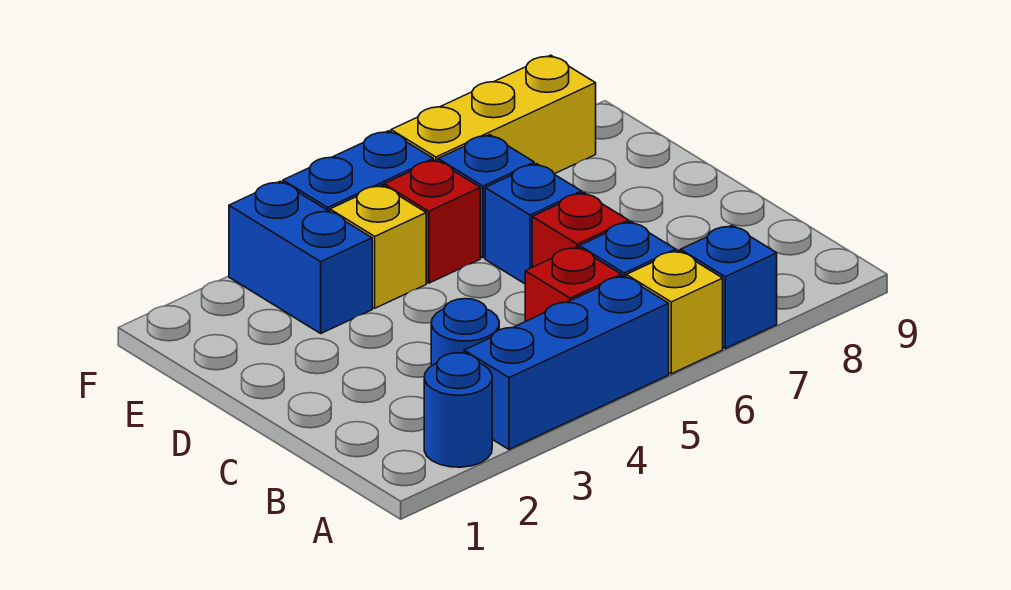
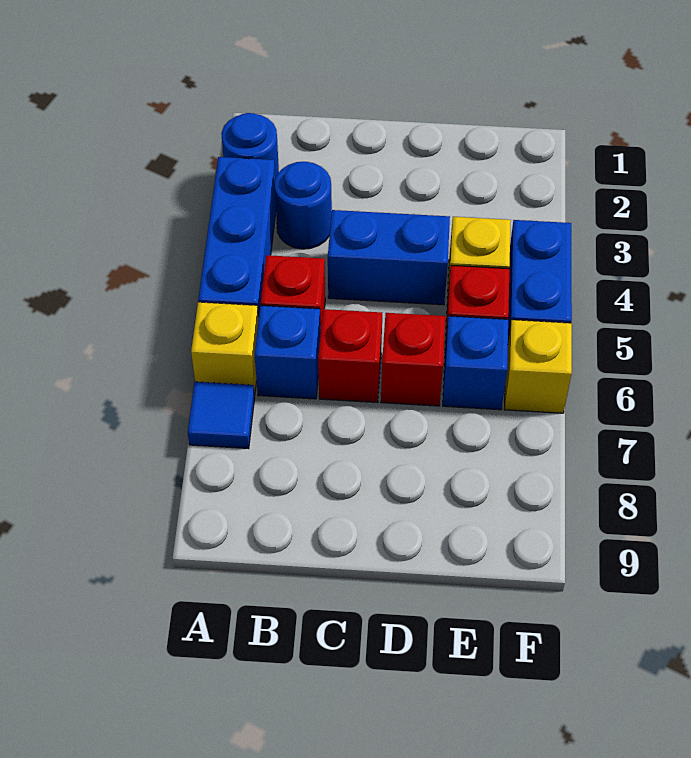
blue 1x1 brick [681,225,777,349] -> blue 1x1 tile [188,382,255,448]
blue 1x1 brick [485,164,582,284] -> red 1x1 brick [381,313,445,406]
blue 1x2 brick [229,181,372,333] -> blue 1x2 brick moved to [328,210,450,305]
yellow 1x3 brick [391,55,596,174] -> yellow 1x1 brick [504,320,572,413]

